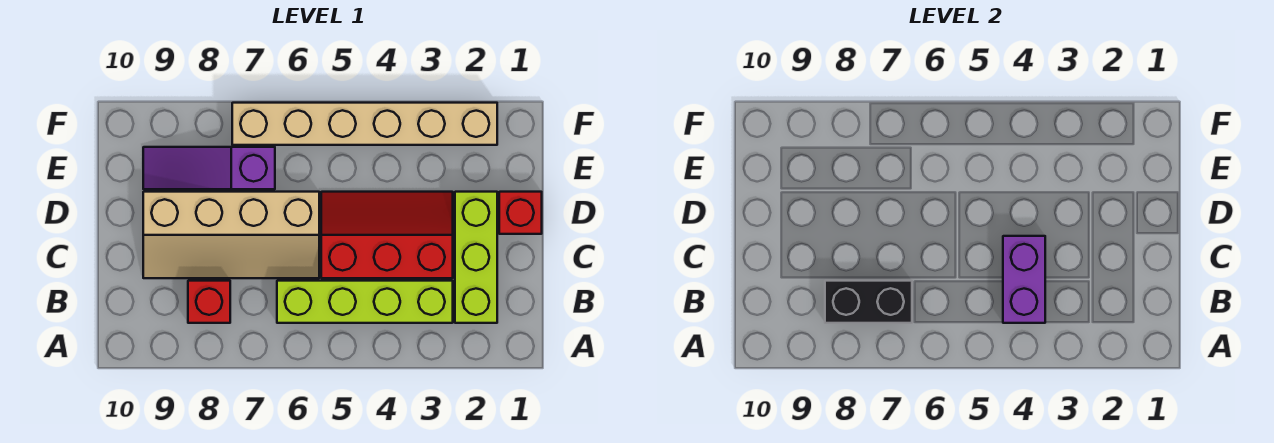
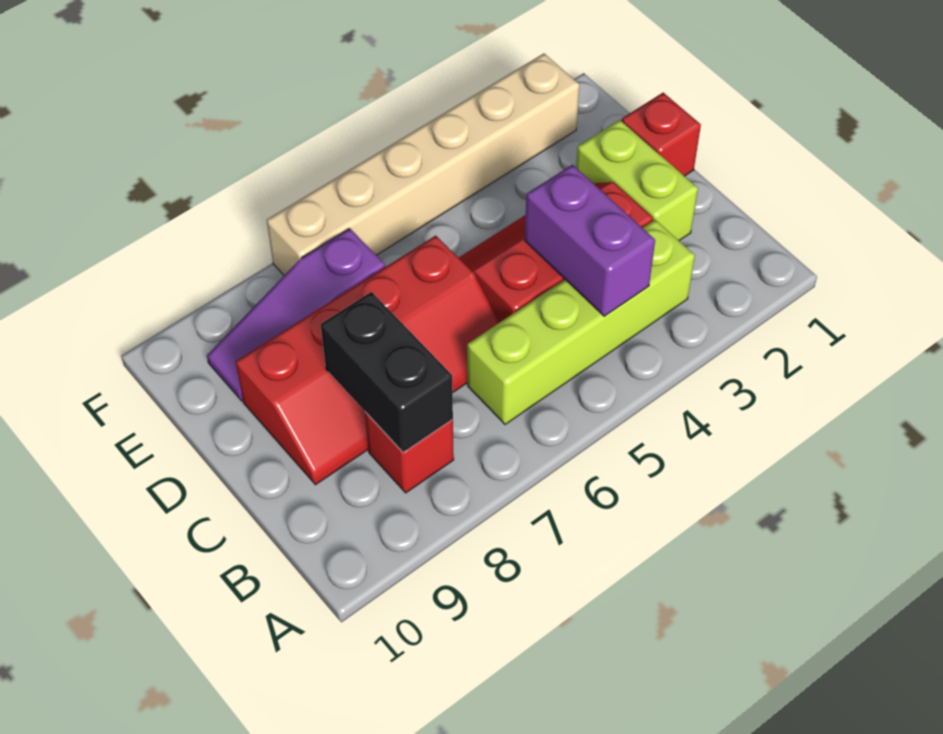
lime 1x3 brick [455,192,497,323] -> lime 1x2 brick [576,120,698,241]
black 1x2 brick [825,281,912,323] -> black 1x2 brick turned to [321,292,453,453]
tan 2x4 slope [143,192,319,278] -> red 2x4 slope [236,236,499,485]

